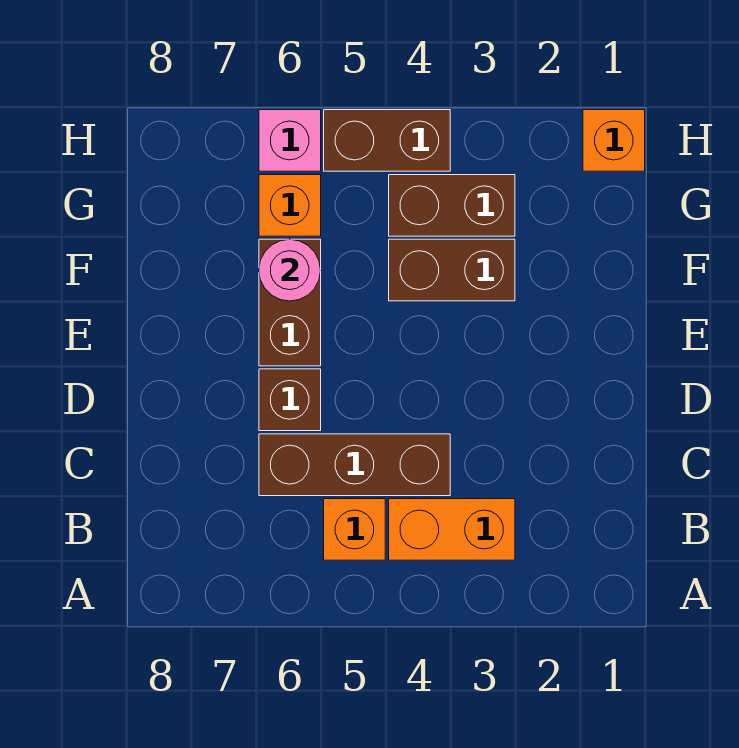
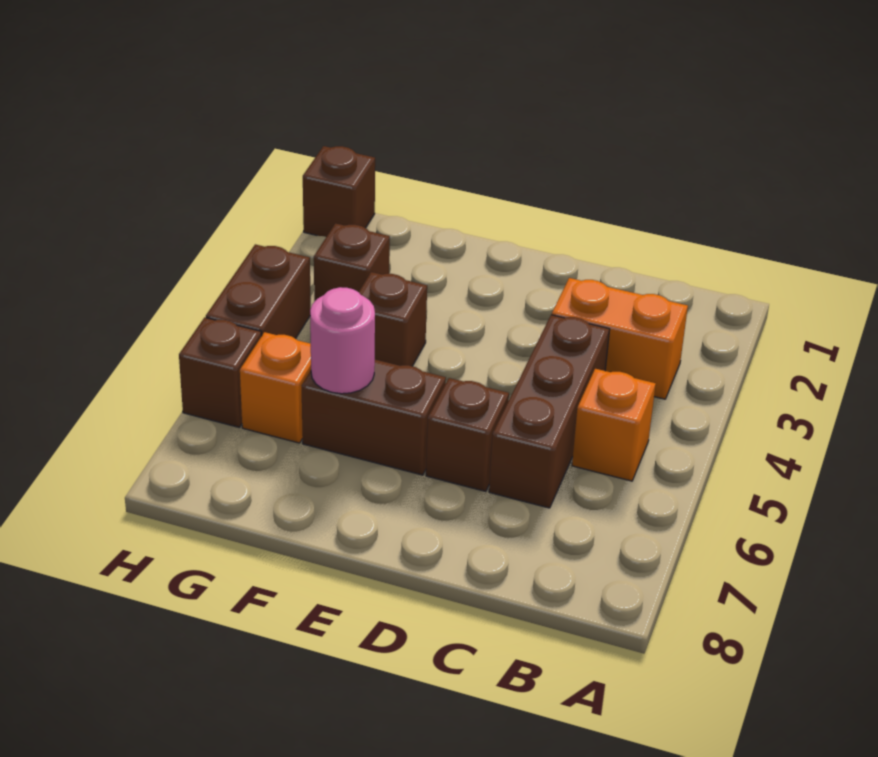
orange 1x2 brick [389,499,515,560] -> orange 1x2 brick turned to [552,278,688,399]
brown 1x2 brick [389,239,515,301] -> brown 1x1 brick [359,272,427,366]
brown 1x2 brick [389,175,515,236] -> brown 1x1 brick [314,223,390,302]
orange 1x1 brick [583,110,645,171] -> brown 1x1 brick [303,146,375,237]
pink 1x1 brick [259,110,321,171] -> brown 1x1 brick [179,317,262,427]

